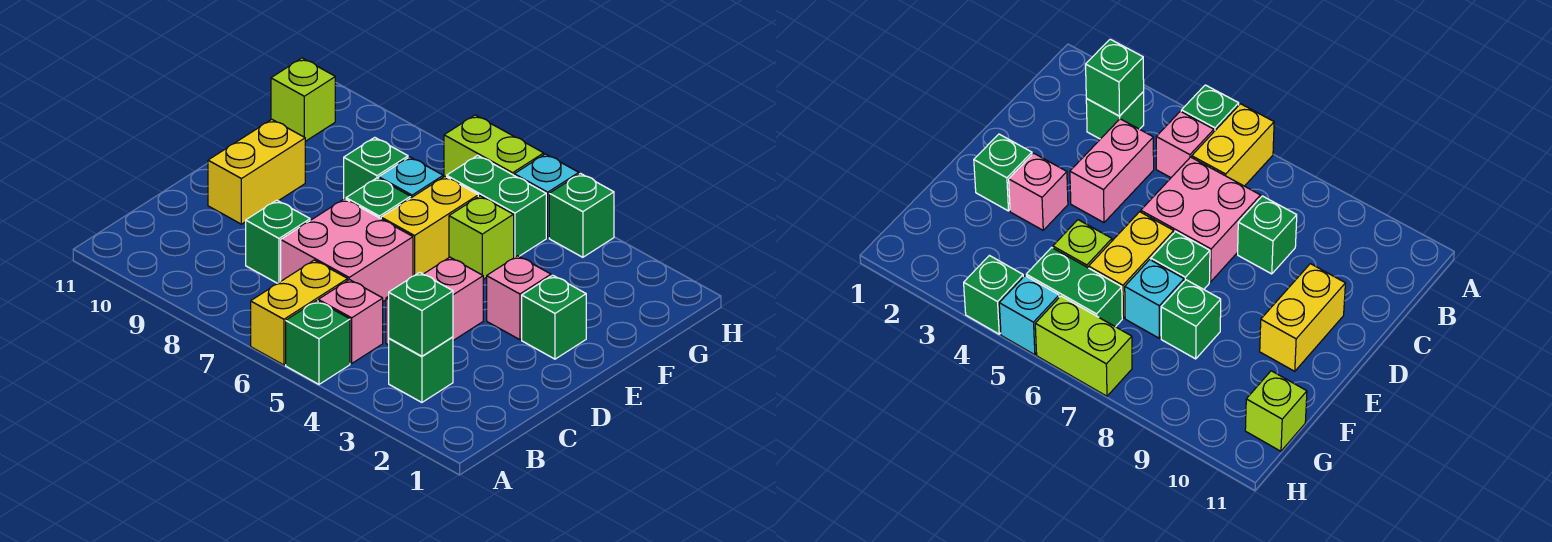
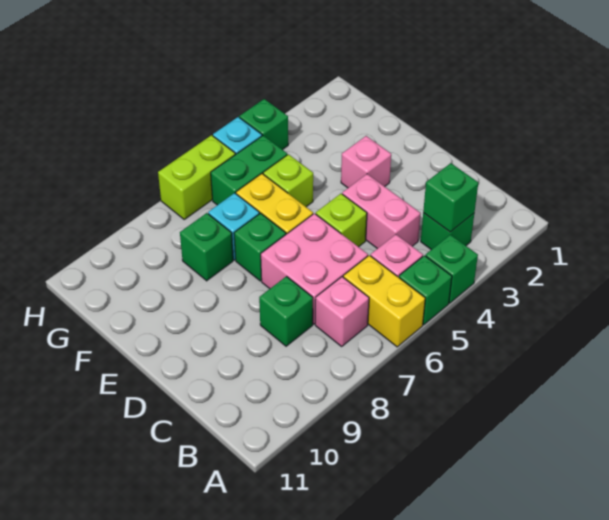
none -> pink 1x1 brick [315,277,369,346]
yellow 1x2 brick [208,119,305,224] -> none
green 1x1 brick [522,275,586,359] -> green 1x1 brick moved to [425,235,478,303]
lime 1x1 brick [271,58,335,141] -> lime 1x1 brick moved to [316,194,367,247]

